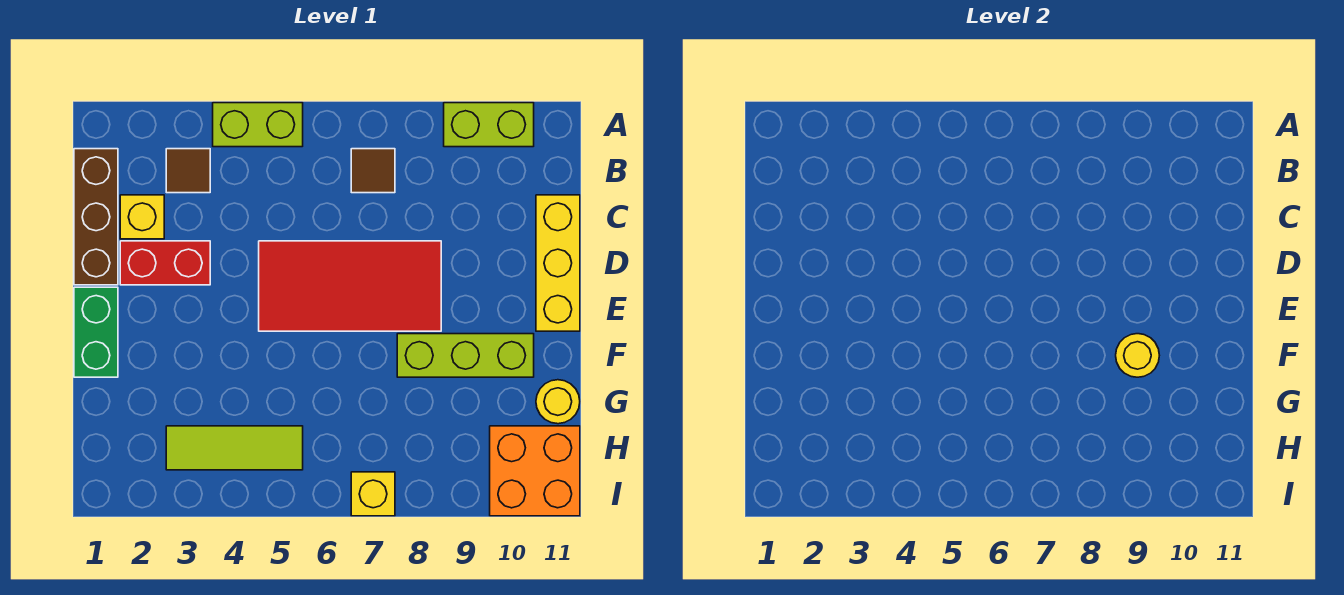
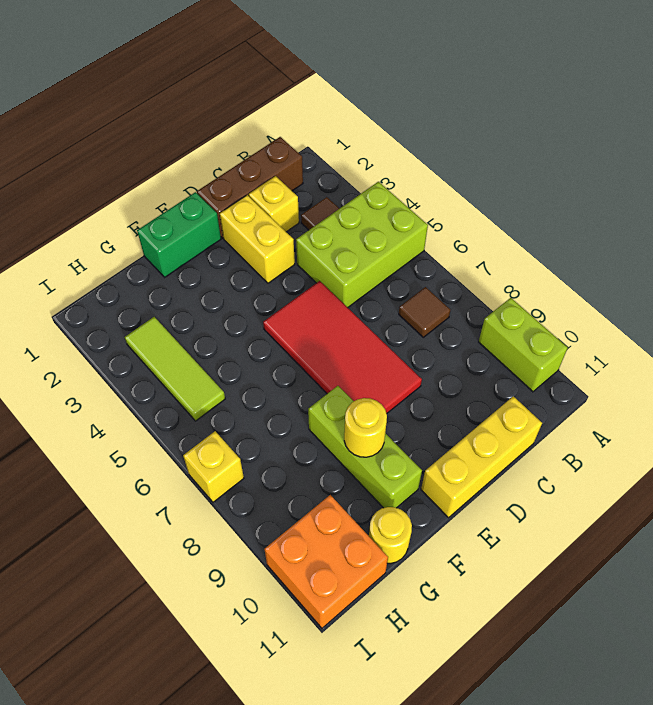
lime 1x2 brick [213,103,303,147] -> lime 2x3 brick [296,182,428,308]
red 1x2 brick [120,241,210,285] -> yellow 1x2 brick [220,195,295,283]

